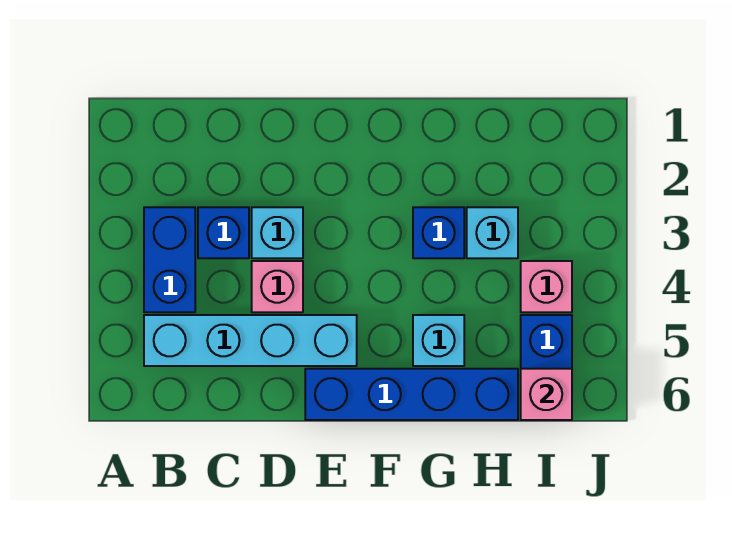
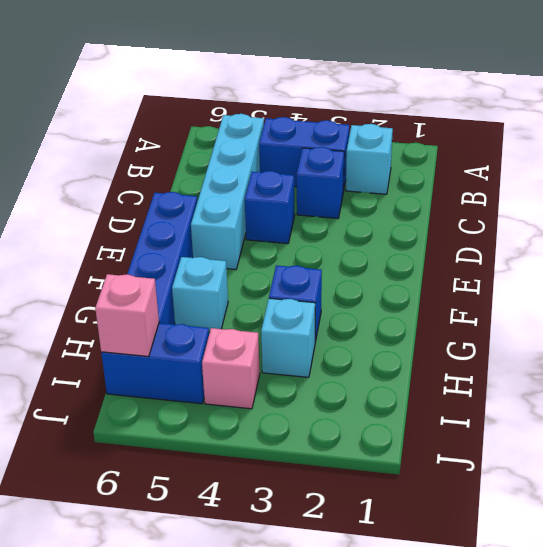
cyan 1x1 brick [252,207,303,258] -> cyan 1x1 brick moved to [346,124,393,194]
pink 1x1 brick [252,261,303,312] -> blue 1x1 brick [245,171,295,244]

